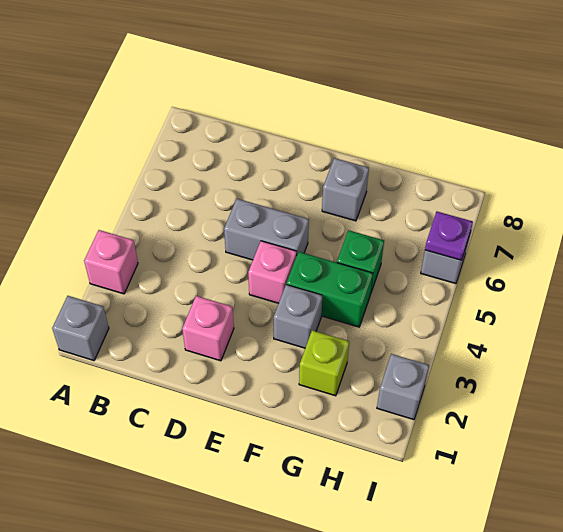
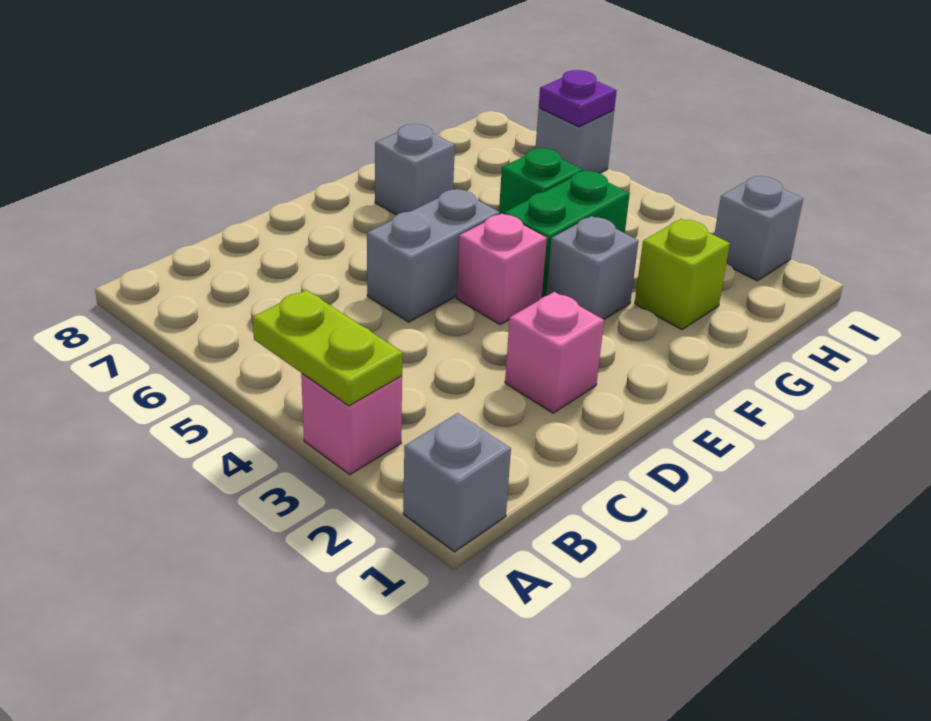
none -> lime 1x2 plate [253,290,403,406]

